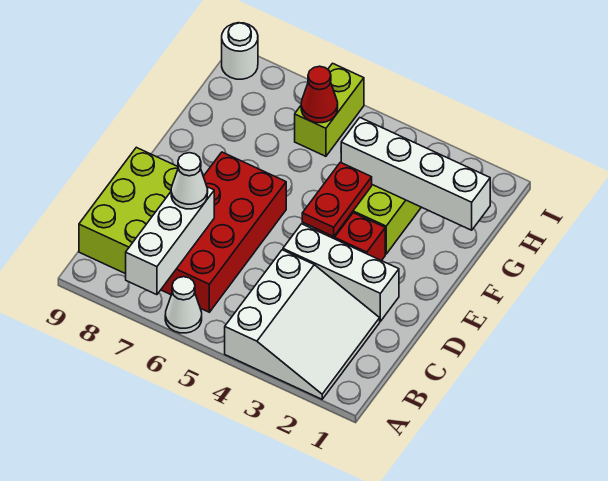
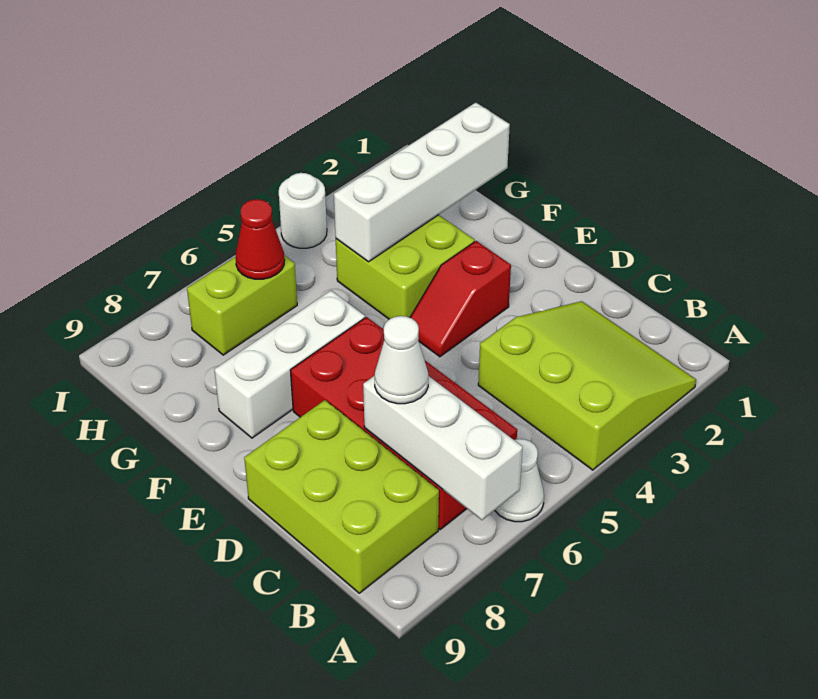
white 3x3 slope [225,250,380,399] -> lime 3x3 slope [478,301,696,470]
white 1x3 brick [283,224,399,321] -> white 1x3 brick moved to [214,291,365,438]
red 1x2 plate [302,162,372,236] -> none
lime 1x2 brick [295,63,364,156] -> lime 1x2 brick turned to [187,255,297,355]
white 1x1 round brick [222,23,258,79] -> white 1x1 round brick moved to [279,173,327,248]

